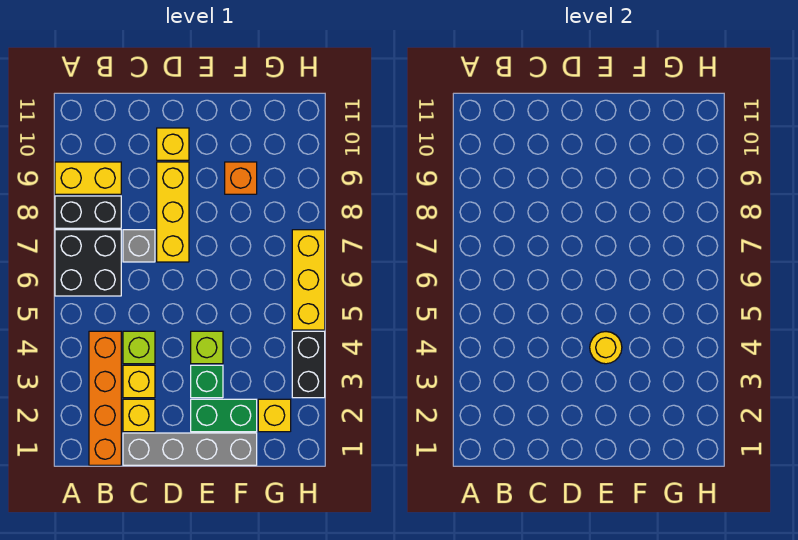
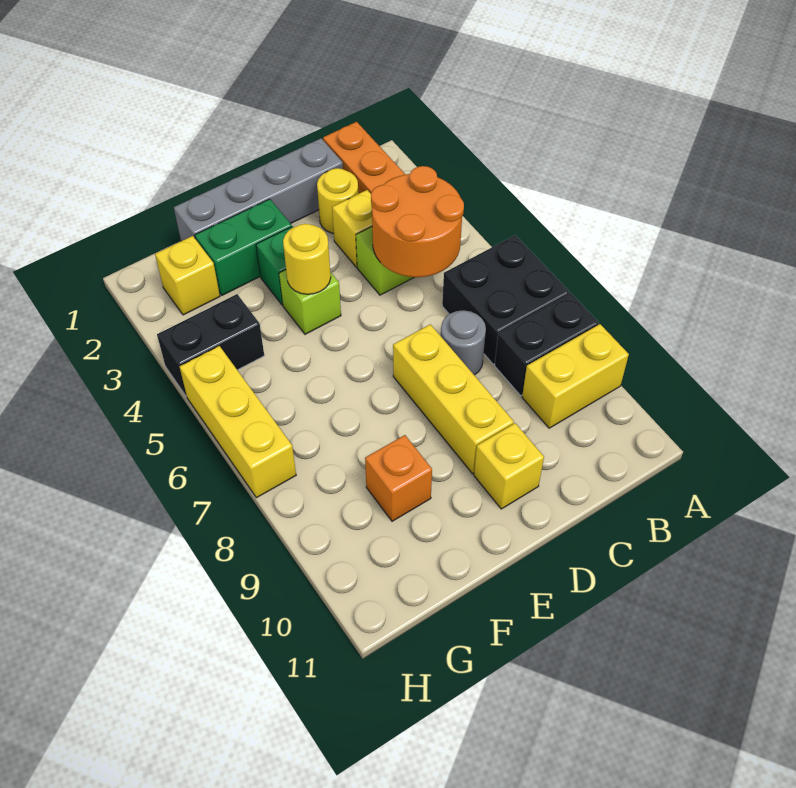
none -> orange 2x2 round brick [371,166,464,277]
yellow 1x1 brick [123,399,155,432] -> yellow 1x1 round brick [317,168,358,233]
grey 1x1 brick [123,230,155,262] -> grey 1x1 round brick [441,310,486,375]
black 1x2 brick [292,331,325,398] -> black 1x2 brick turned to [157,294,264,396]

